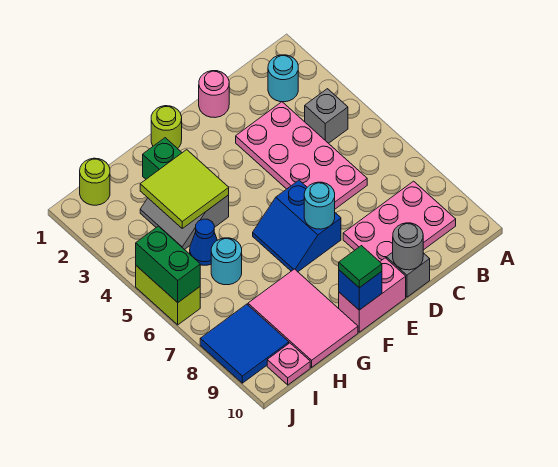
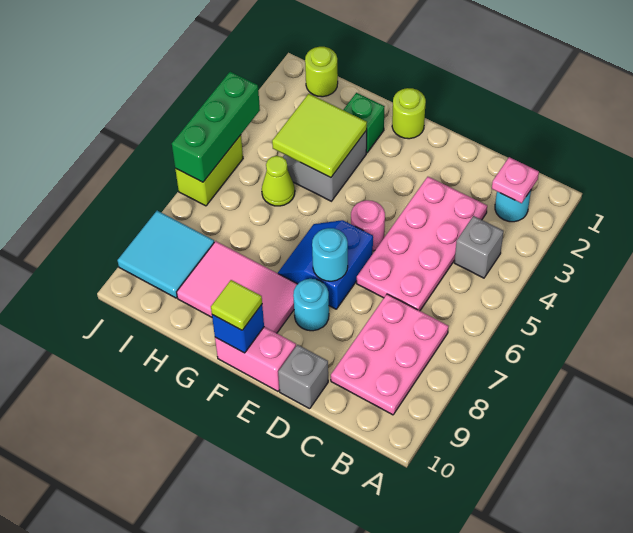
pink 2x3 plate [343,181,456,262] -> pink 2x3 plate turned to [331,294,449,415]
pink 1x1 round brick [199,71,229,118] -> pink 1x1 round brick moved to [351,200,385,251]
grey 1x1 round brick [393,223,423,270] -> none
green 1x1 tile [339,246,382,288] -> lime 1x1 tile [211,280,262,330]
pink 2x3 tile [248,269,358,367] -> pink 2x3 tile turned to [177,241,297,333]
blue 1x1 cone [190,219,217,265] -> lime 1x1 cone [262,156,295,206]
cyan 1x1 round brick [211,238,242,285] -> cyan 1x1 round brick moved to [293,279,329,331]
blue 2x2 tile [200,304,289,383] -> cyan 2x2 tile [117,211,214,298]
pink 1x1 plate [267,343,310,385] -> pink 1x1 plate moved to [492,157,539,203]
green 1x2 brick [136,226,200,303] -> green 1x3 brick [172,72,260,182]

